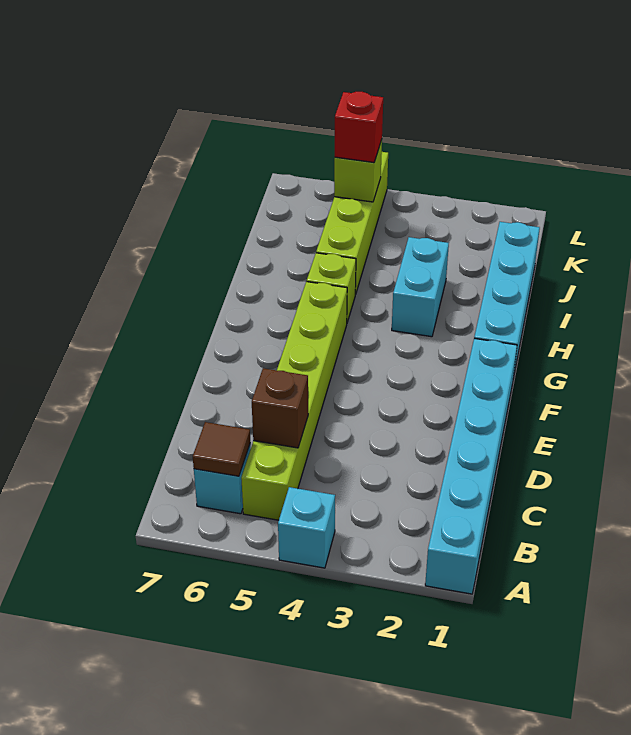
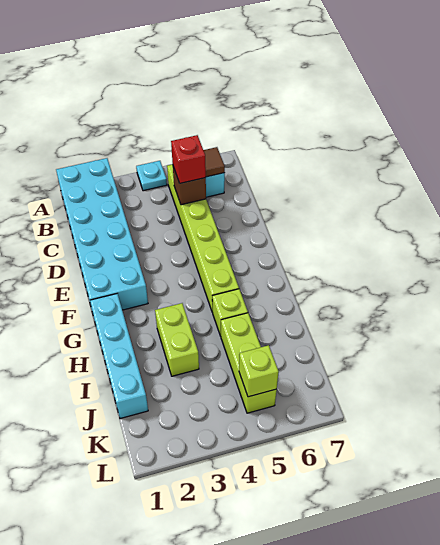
cyan 1x6 brick [425,338,517,594] -> cyan 2x6 brick [56,158,148,310]
cyan 1x1 brick [278,487,335,568] -> cyan 1x1 plate [136,161,167,191]
cyan 1x2 brick [392,237,449,337] -> lime 1x2 brick [155,303,199,376]
lime 1x4 brick [316,152,388,294] -> lime 1x3 brick [221,313,277,413]
red 1x1 brick [335,92,383,163] -> red 1x1 brick moved to [171,135,206,183]

